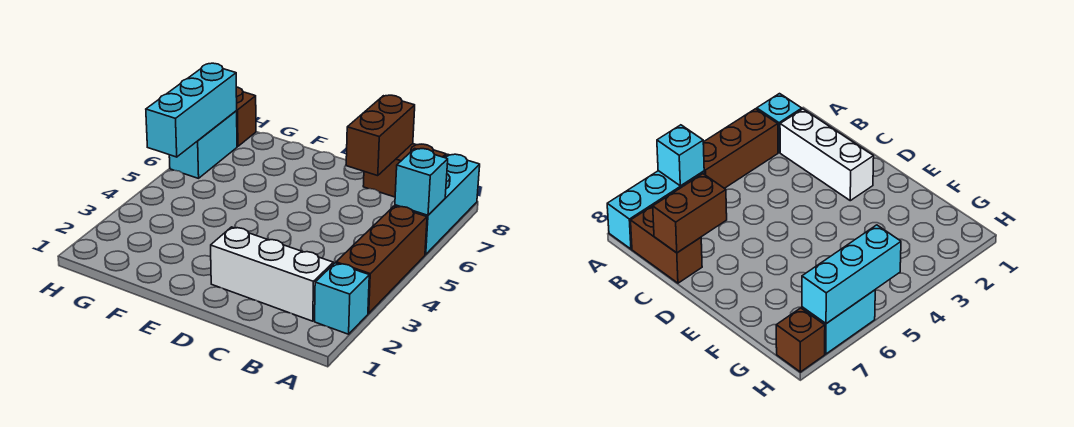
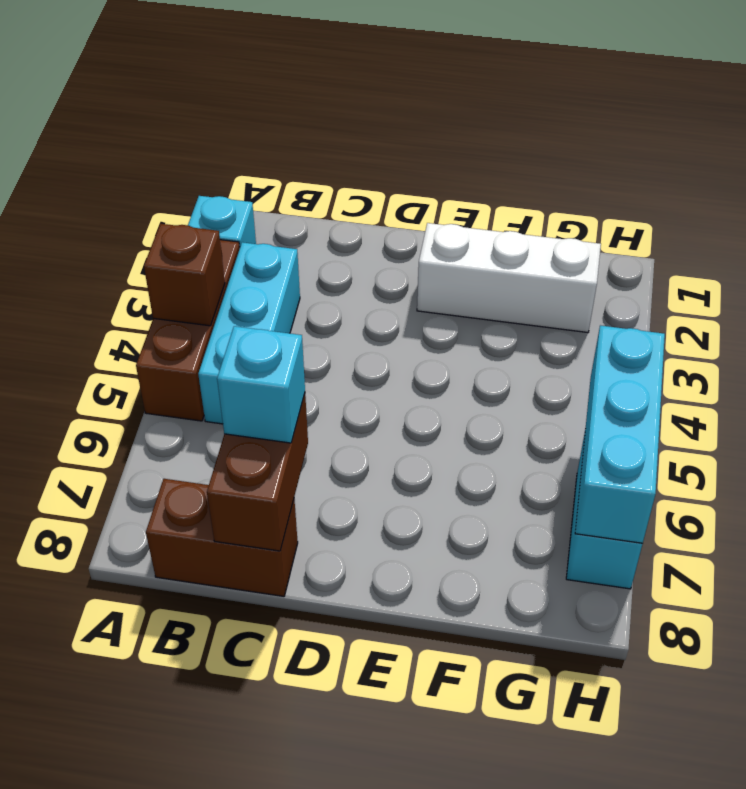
cyan 1x3 brick [395,154,480,254] -> cyan 1x3 brick moved to [198,242,300,424]
cyan 1x1 brick [395,149,448,215] -> cyan 1x1 brick moved to [217,326,305,443]
white 1x3 brick [211,227,333,321] -> white 1x3 brick moved to [417,223,601,333]
brown 1x1 brick [236,87,256,146] -> brown 1x1 brick moved to [144,224,225,326]

